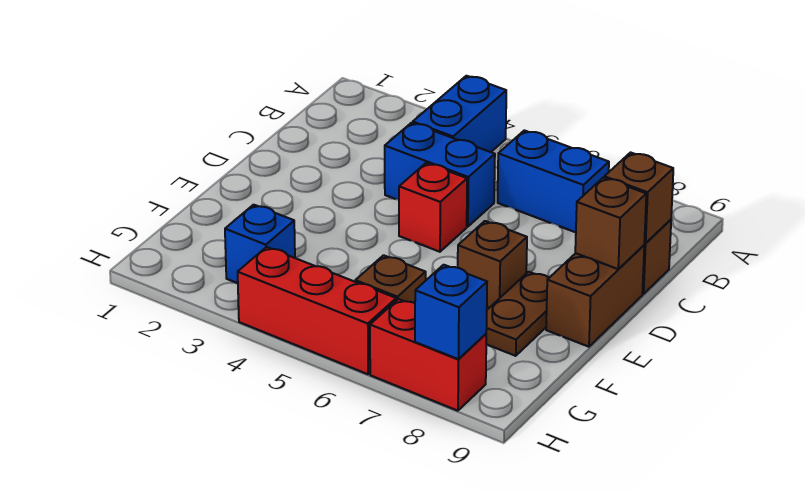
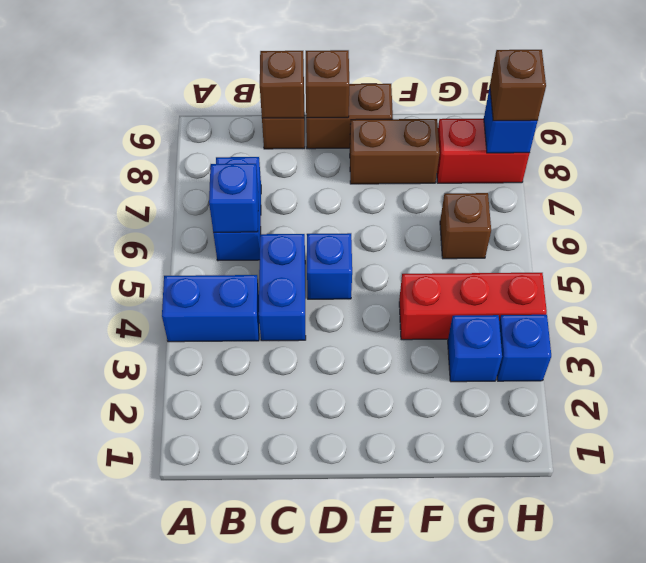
none -> blue 1x1 brick [209,164,258,232]
red 1x1 brick [399,163,467,252] -> blue 1x1 brick [307,233,352,299]
brown 1x1 brick [458,221,527,308] -> brown 1x1 brick moved to [490,50,546,121]
brown 1x2 plate [486,272,549,356] -> brown 1x2 brick [350,119,440,184]
none -> blue 1x1 brick [497,315,551,381]
red 1x3 brick [238,247,396,374] -> red 1x3 brick turned to [399,273,547,340]
red 1x2 brick [370,299,486,411] -> red 1x2 brick turned to [437,119,530,183]

